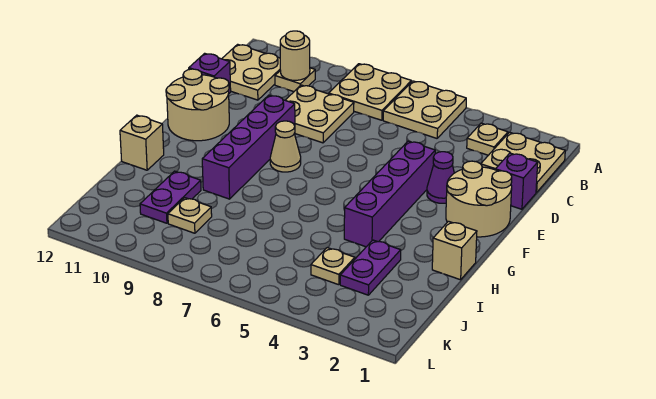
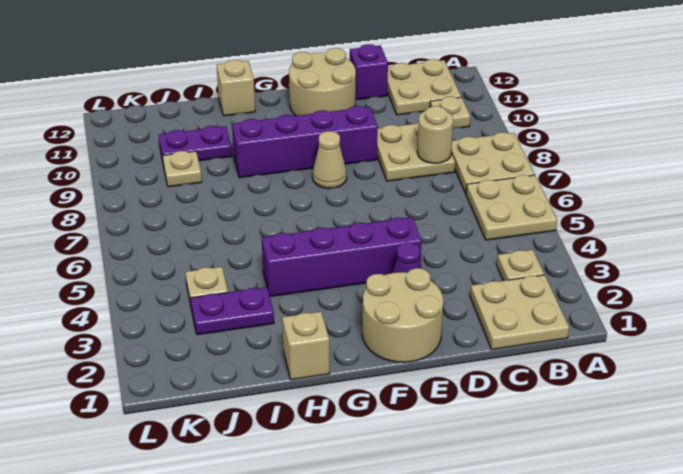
tan 1x1 round brick [280,31,310,80] -> tan 1x1 round brick moved to [417,106,453,163]
purple 1x1 brick [496,153,538,209] -> none

